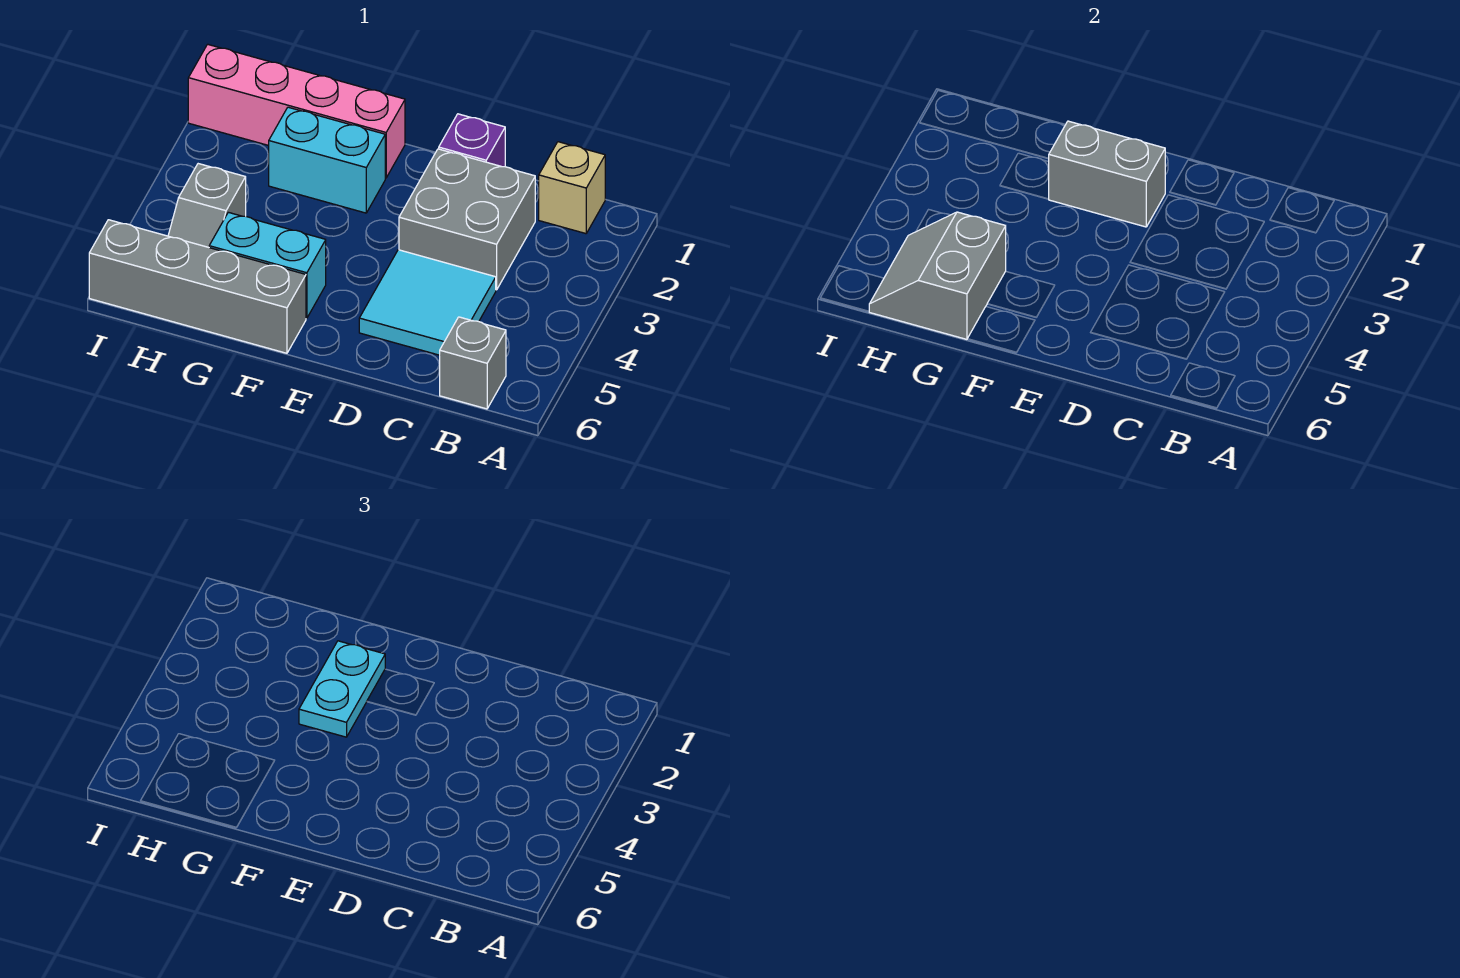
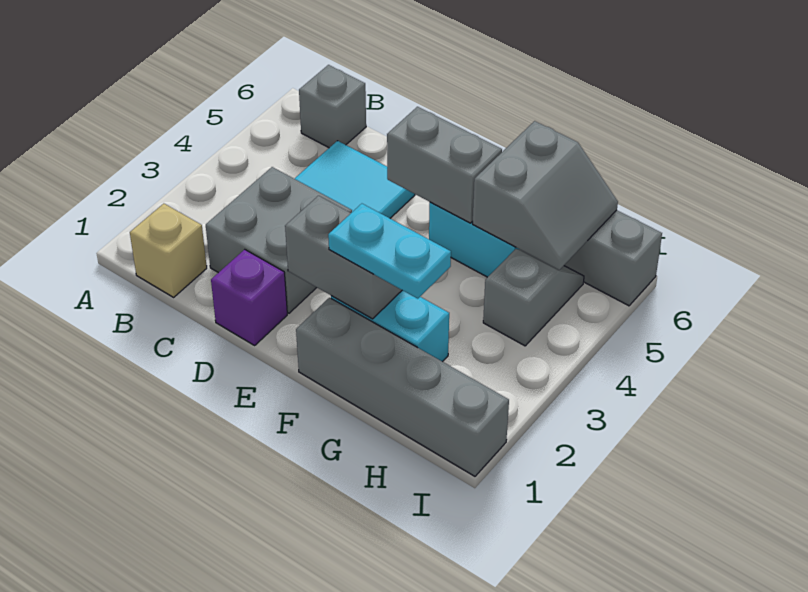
none -> grey 1x2 brick [387,107,502,223]
pink 1x4 brick [188,44,405,178] -> grey 1x4 brick [296,298,509,476]
cyan 1x2 plate [299,641,385,737] -> cyan 1x2 plate turned to [328,204,451,299]

